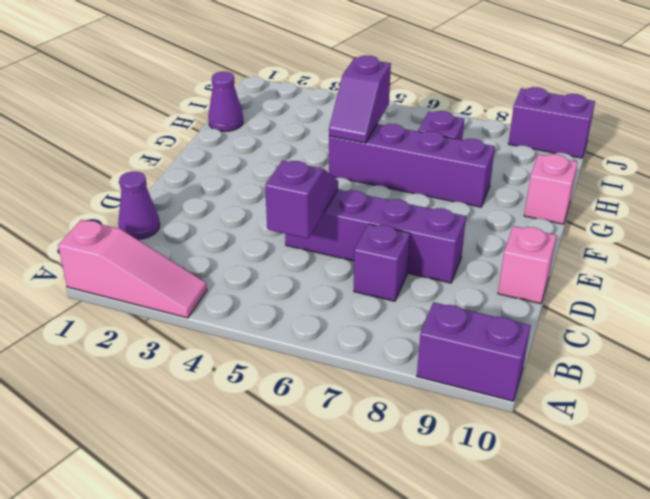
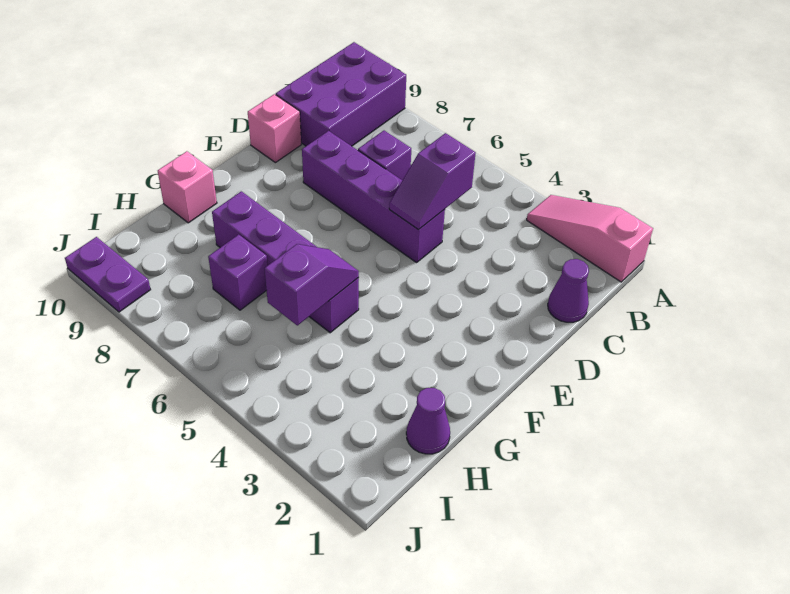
purple 1x2 brick [417,302,531,401] -> purple 2x3 brick [276,42,406,146]
purple 1x2 brick [508,87,595,158] -> purple 1x2 plate [65,237,151,312]

